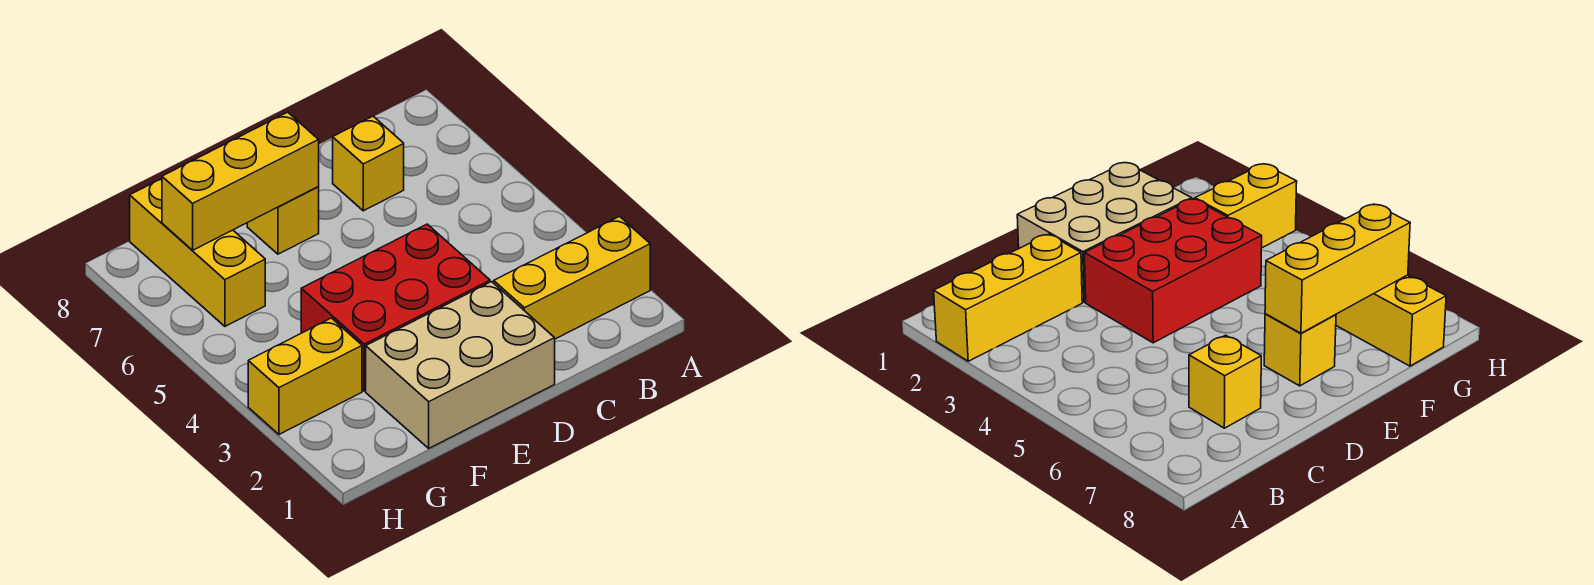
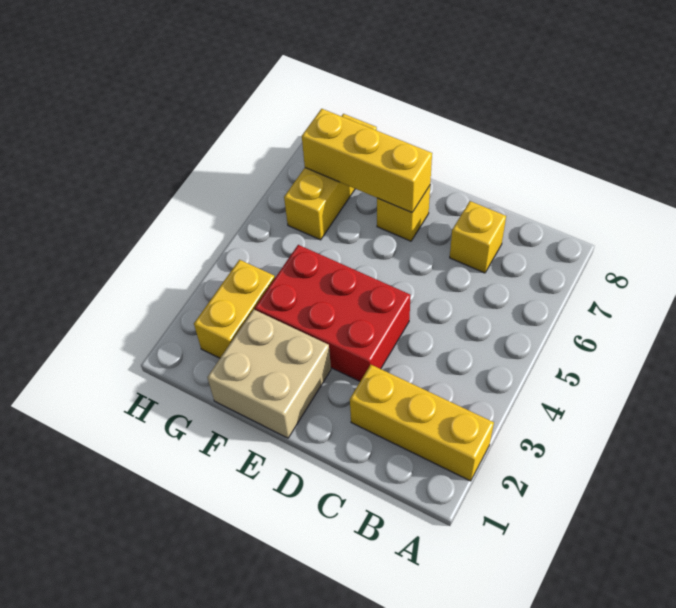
tan 2x3 brick [366,282,555,448] -> tan 2x2 brick [207,310,331,438]
yellow 1x2 brick [248,318,362,434] -> yellow 1x2 brick turned to [194,260,275,358]

